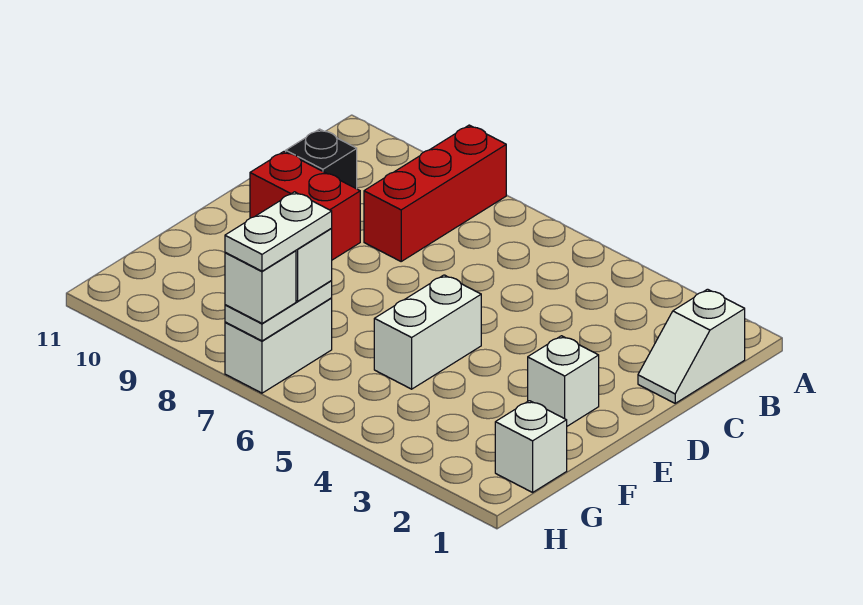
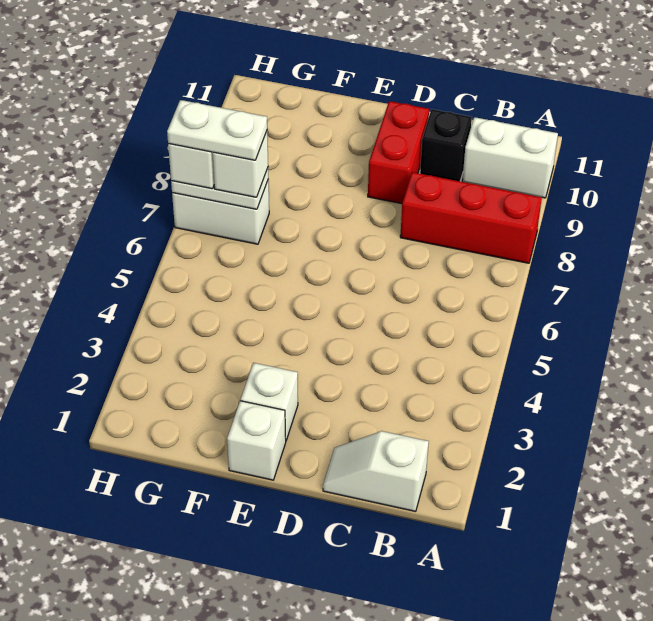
white 1x2 brick [374,275,481,389] -> white 1x2 brick moved to [462,117,558,198]
white 1x1 brick [495,401,567,492] -> white 1x1 brick moved to [227,401,286,480]

